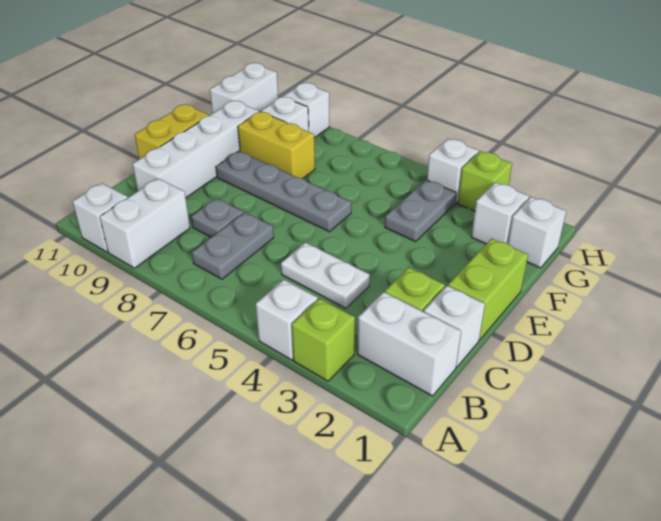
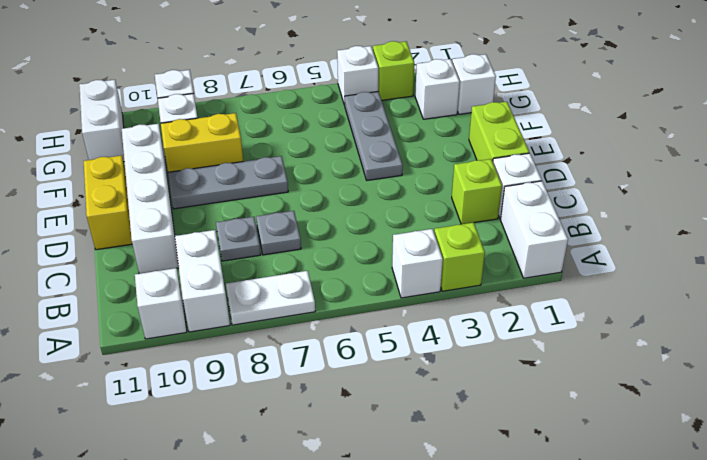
white 1x2 brick [357,292,461,396] -> white 1x2 brick turned to [500,181,568,278]
grey 1x2 plate [192,213,274,279] -> grey 1x1 plate [256,211,301,255]
white 1x2 plate [281,242,370,308] -> white 1x2 plate moved to [226,271,315,325]
grey 1x4 plate [216,151,351,232] -> grey 1x3 plate [168,156,288,209]
grey 1x2 plate [385,180,456,242] -> grey 1x3 plate [345,91,403,180]

